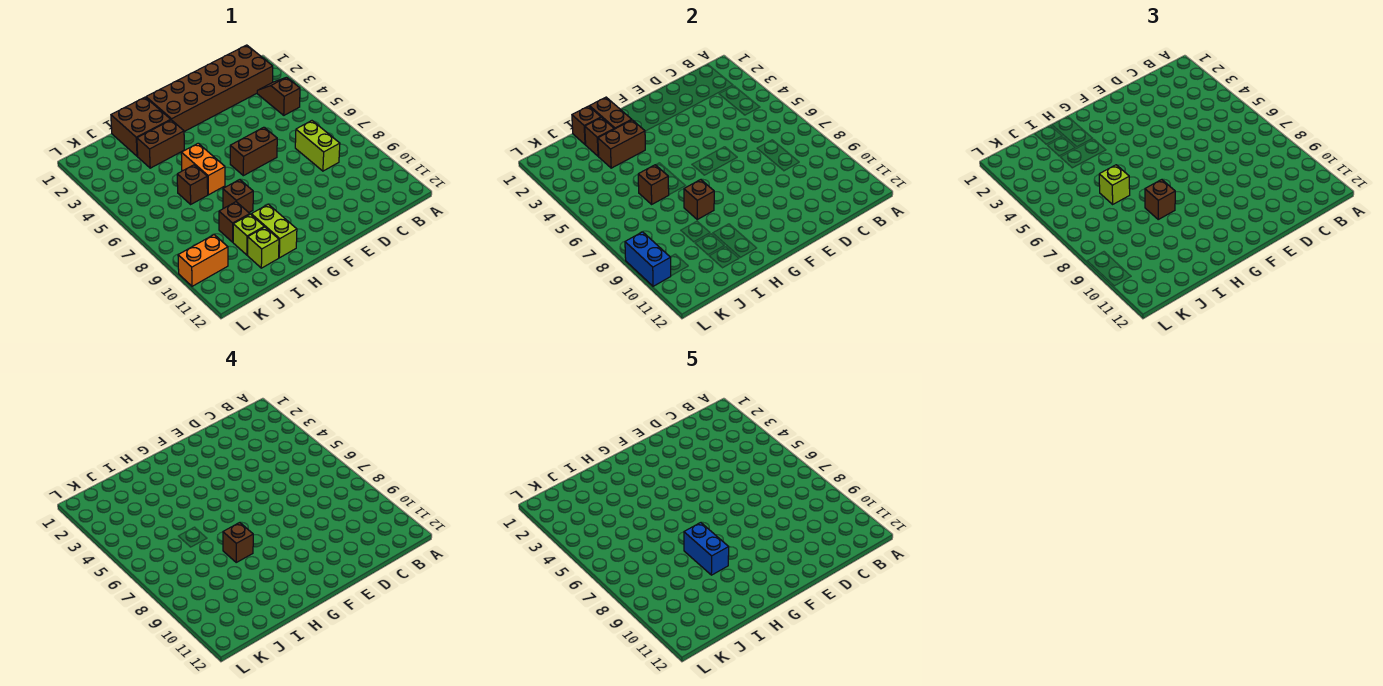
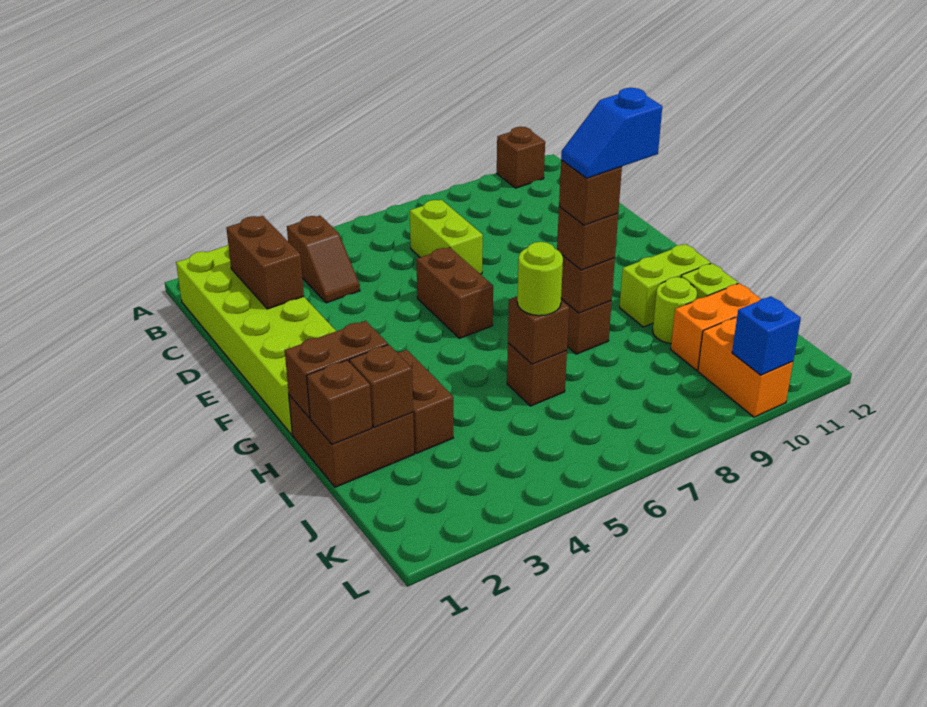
brown 2x6 brick [146,45,273,132] -> lime 2x6 brick [176,245,336,435]
brown 1x2 slope [257,77,300,115] -> brown 1x2 slope turned to [287,216,360,303]
lime 1x2 brick [295,121,340,171] -> lime 1x2 brick turned to [410,200,483,274]
brown 1x2 brick [598,120,645,168] -> brown 1x2 brick moved to [226,216,304,309]
orange 1x2 brick [181,143,225,195] -> orange 1x2 brick moved to [671,283,761,370]
blue 1x2 brick [684,523,729,575] -> blue 1x2 slope [561,88,662,178]
lime 1x1 brick [1099,165,1130,204] -> lime 1x1 round brick [517,242,563,316]
brown 1x1 brick [219,202,250,242] -> brown 1x1 brick moved to [497,127,545,188]
lime 1x1 brick [233,214,264,255] -> lime 1x1 round brick [653,277,697,343]
blue 1x2 brick [625,232,671,286] -> blue 1x1 brick [732,296,801,375]

